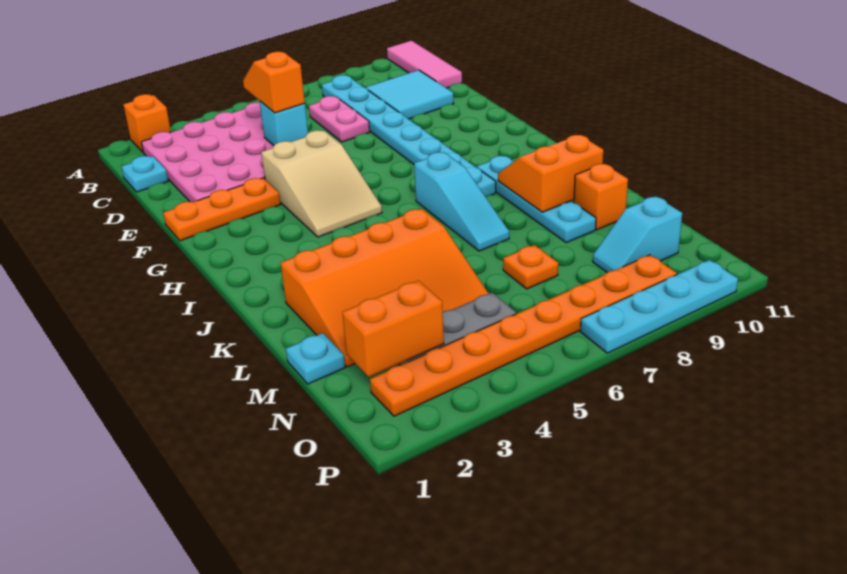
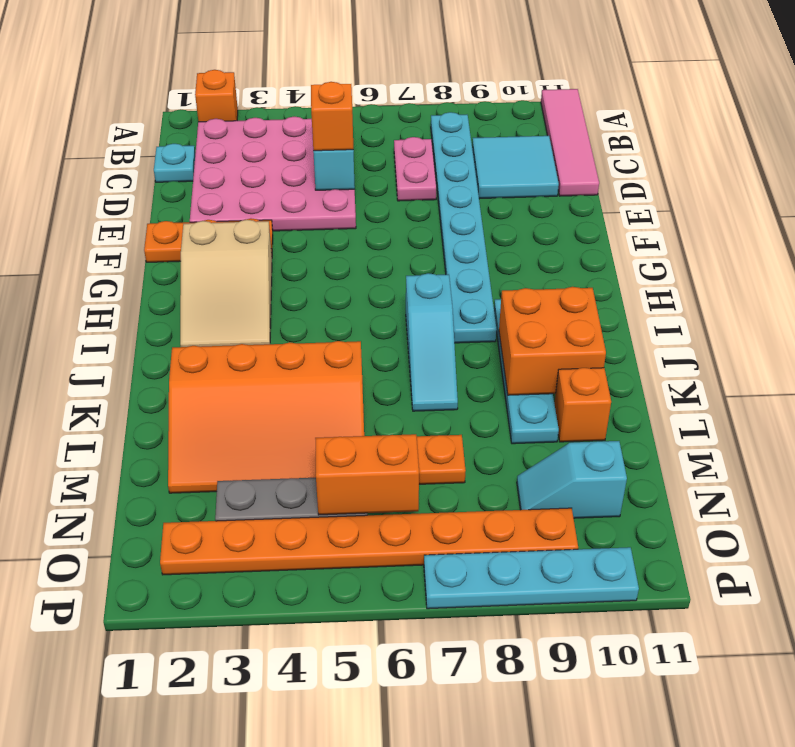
pink 1x3 tile [387,41,462,88] -> pink 1x4 tile [541,89,599,196]
tan 2x3 slope [261,130,382,237] -> tan 2x3 slope moved to [180,220,272,347]
orange 2x2 slope [498,135,603,212] -> orange 2x2 brick [499,287,606,395]
cyan 1x1 plate [286,333,345,384] -> none
orange 1x2 brick [342,281,444,377] -> orange 1x2 brick moved to [315,434,419,515]

